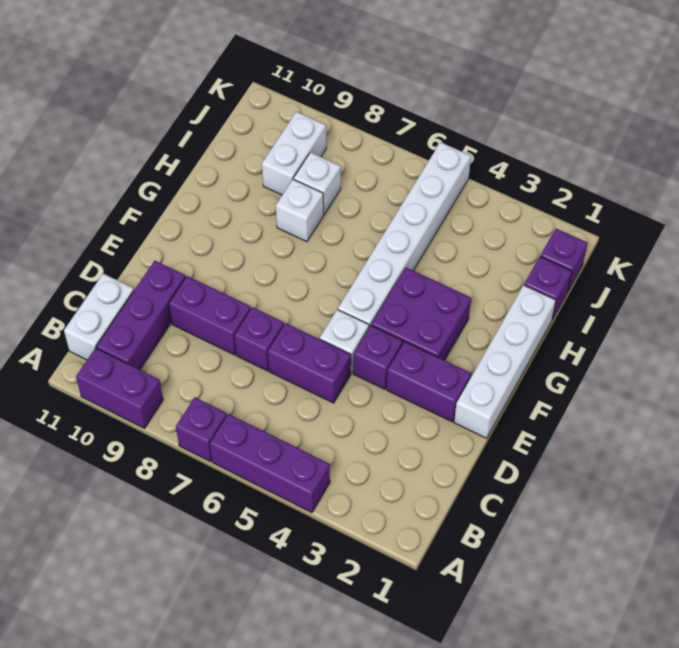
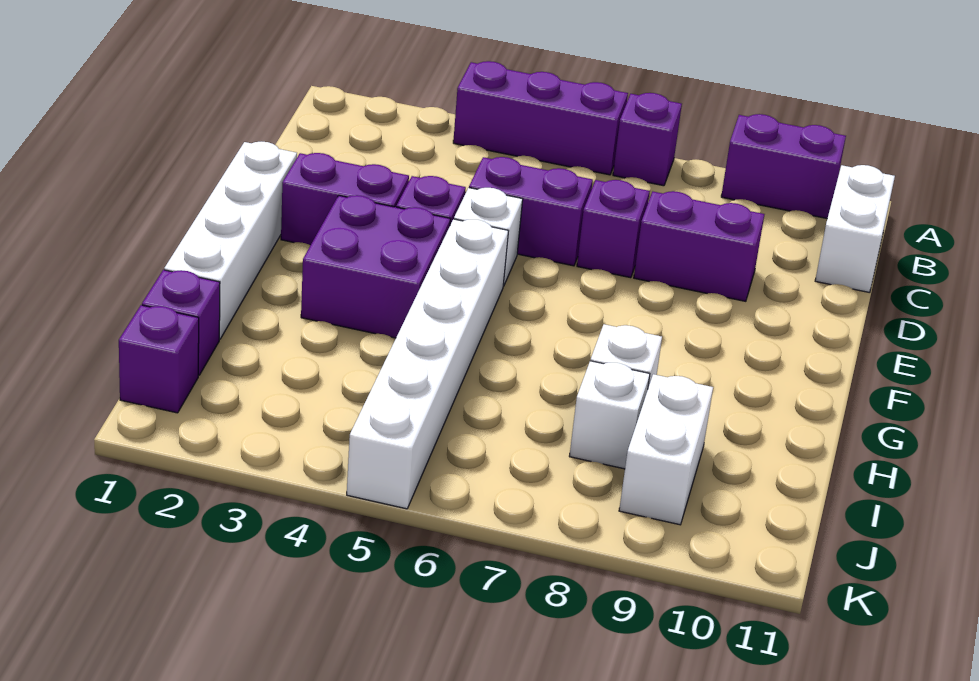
purple 1x3 brick [96,261,186,370] -> none

